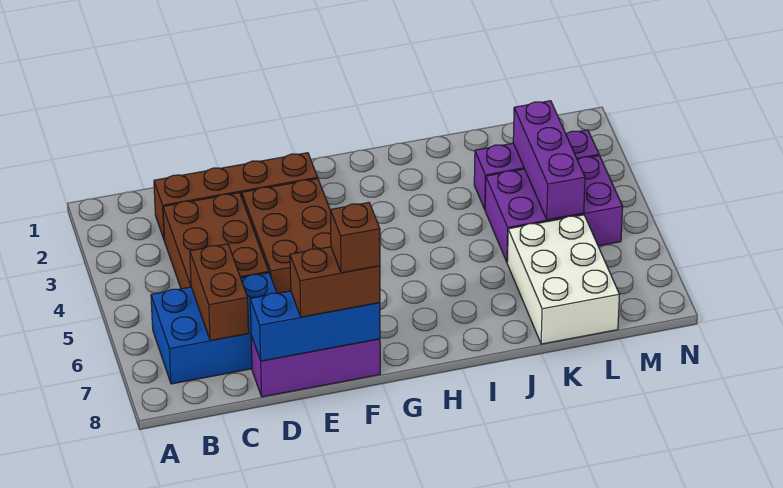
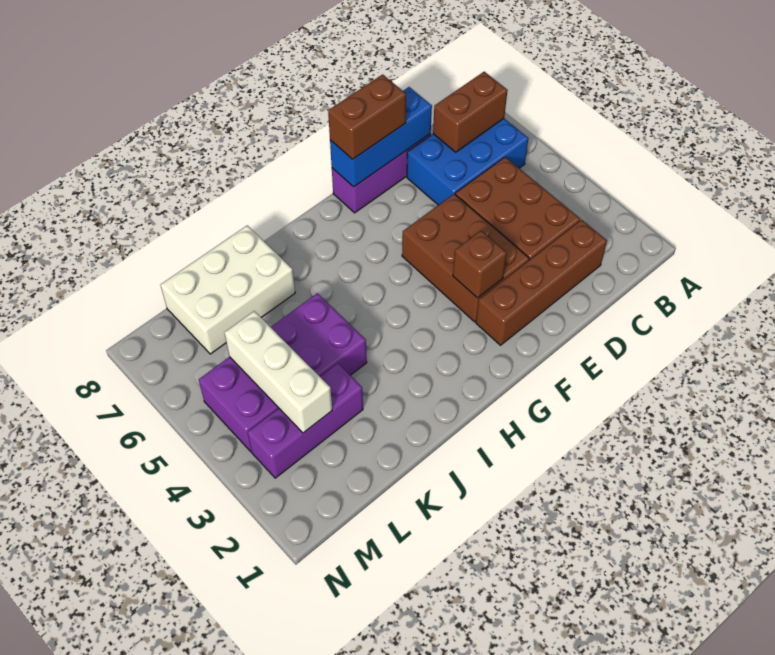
brown 1x2 brick [190,244,249,341] -> brown 1x2 brick turned to [433,72,508,152]
brown 1x1 brick [330,203,380,273] -> brown 1x1 brick moved to [453,231,507,298]
purple 2x3 brick [485,156,623,262] -> purple 2x4 brick [199,293,367,451]
white 2x3 brick [507,215,619,344] -> white 2x3 brick turned to [161,225,295,354]
purple 1x3 brick [513,101,585,220] -> white 1x3 brick [224,311,332,433]

